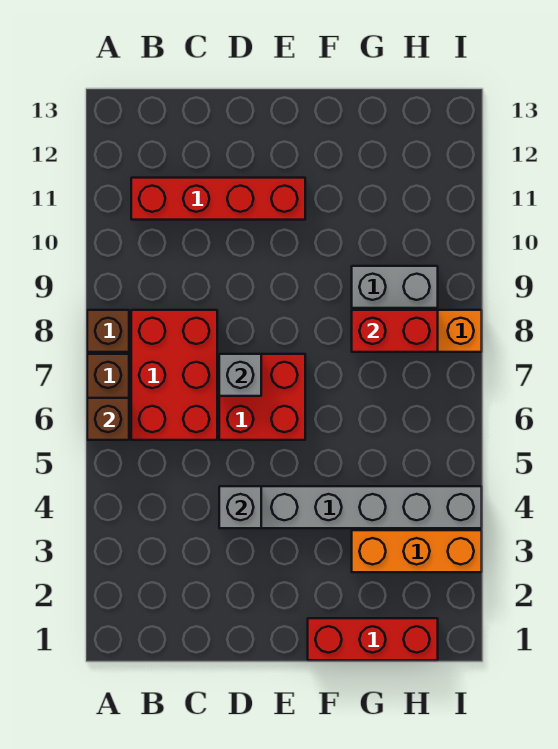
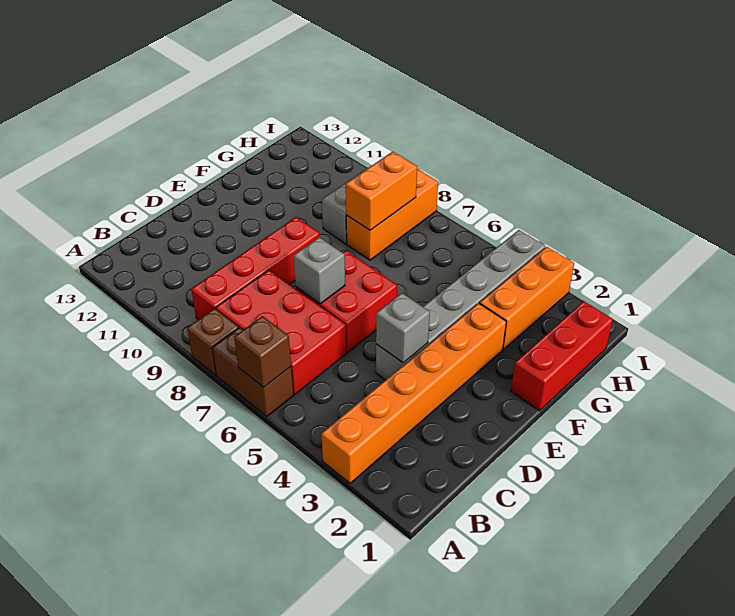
none -> orange 1x6 brick [322,303,506,483]
red 1x4 brick [131,178,305,220] -> red 1x4 brick moved to [191,217,320,319]
red 1x2 brick [352,310,438,352] -> orange 1x2 brick [346,151,417,230]

